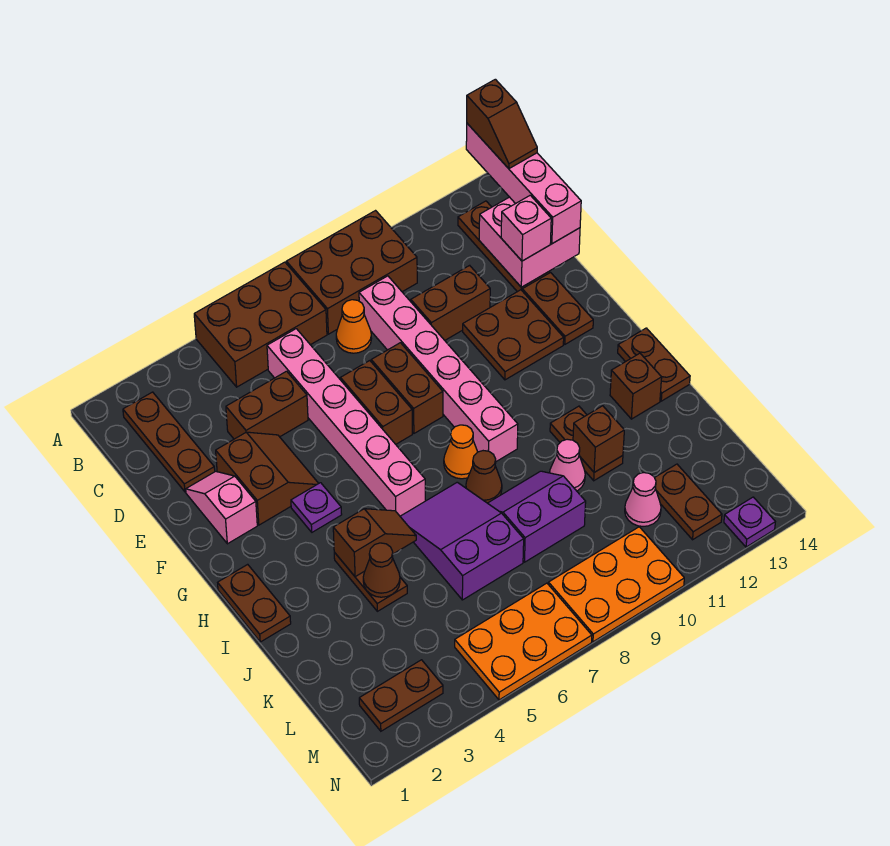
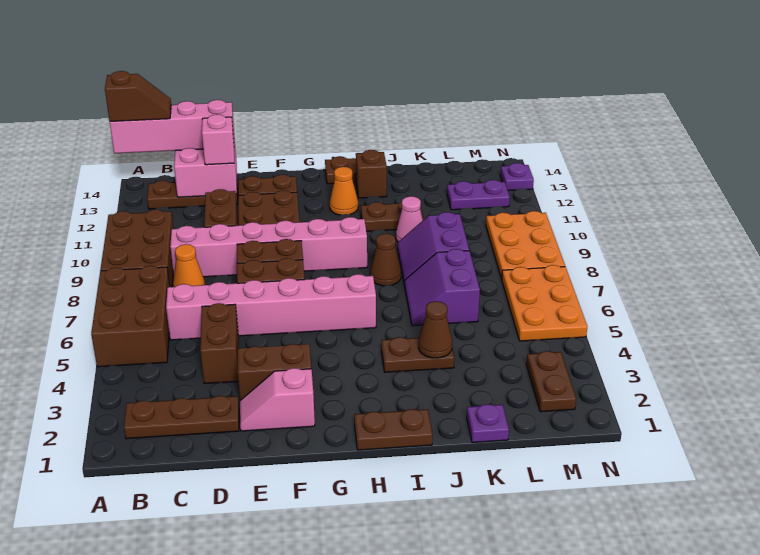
purple 1x1 plate [291,483,342,532] -> purple 1x1 plate moved to [467,404,509,442]
orange 1x1 cone [444,425,477,479] -> orange 1x1 cone moved to [330,167,358,215]
brown 1x2 slope [333,509,416,577] -> none
purple 2x3 slope [400,482,524,600] -> purple 2x2 slope [405,249,480,326]
brown 1x1 brick [573,406,624,472] -> none
pink 1x1 cone [625,473,661,526] -> none
brown 1x2 plate [655,464,722,540] -> purple 1x2 plate [447,180,510,210]

